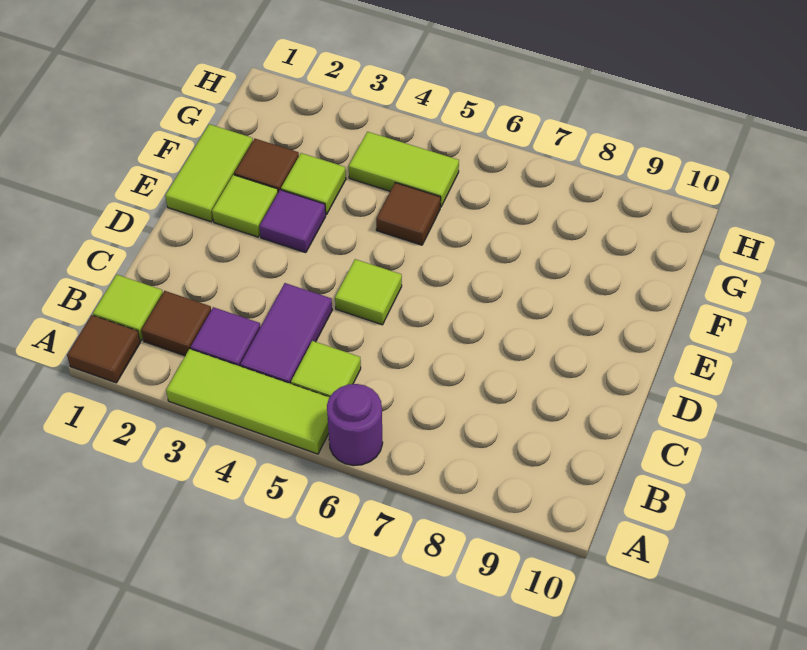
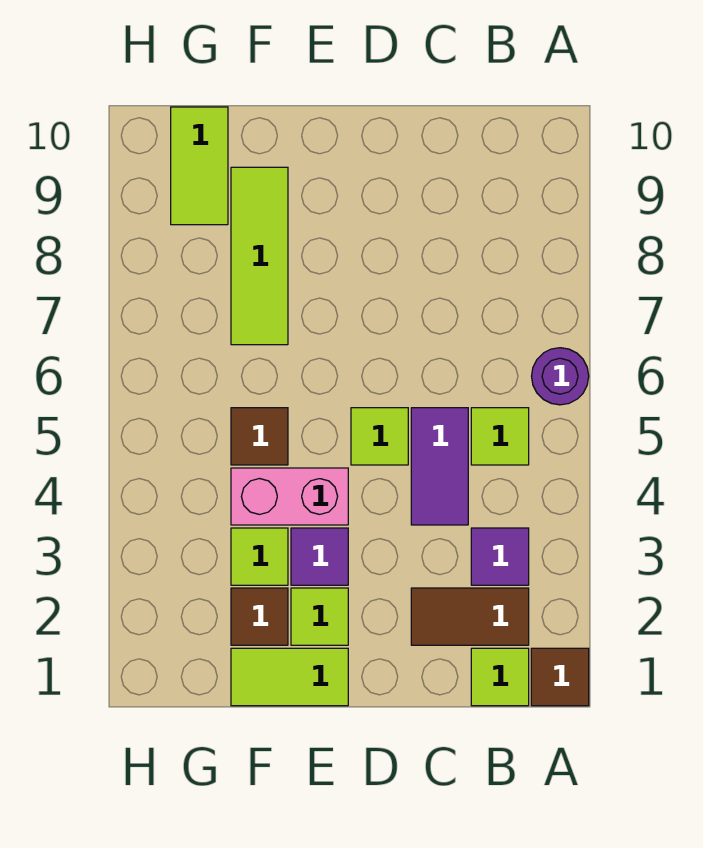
lime 1x3 tile [166,349,330,454] -> lime 1x3 tile moved to [231,167,288,345]
brown 1x1 tile [141,291,211,356] -> brown 1x2 tile [411,588,529,645]
purple 1x2 tile [240,283,332,384] -> purple 1x2 tile turned to [411,408,468,525]
none -> pink 1x2 brick [231,468,348,525]
lime 1x2 tile [349,132,459,207] -> lime 1x2 tile moved to [171,107,228,225]

